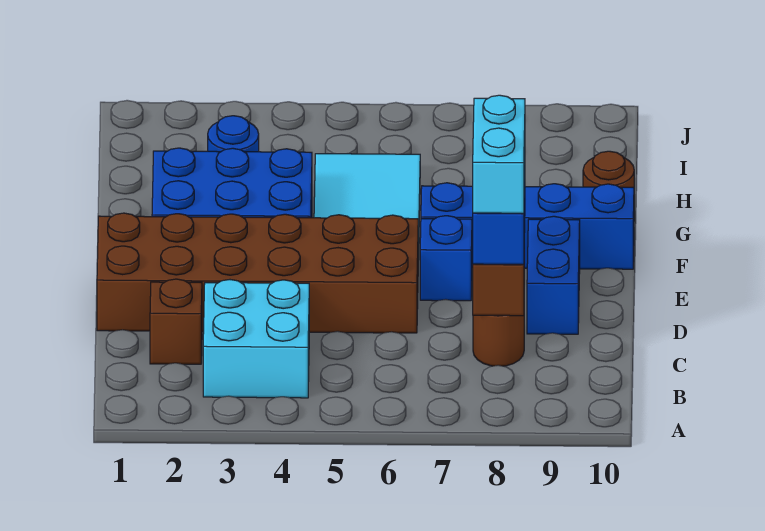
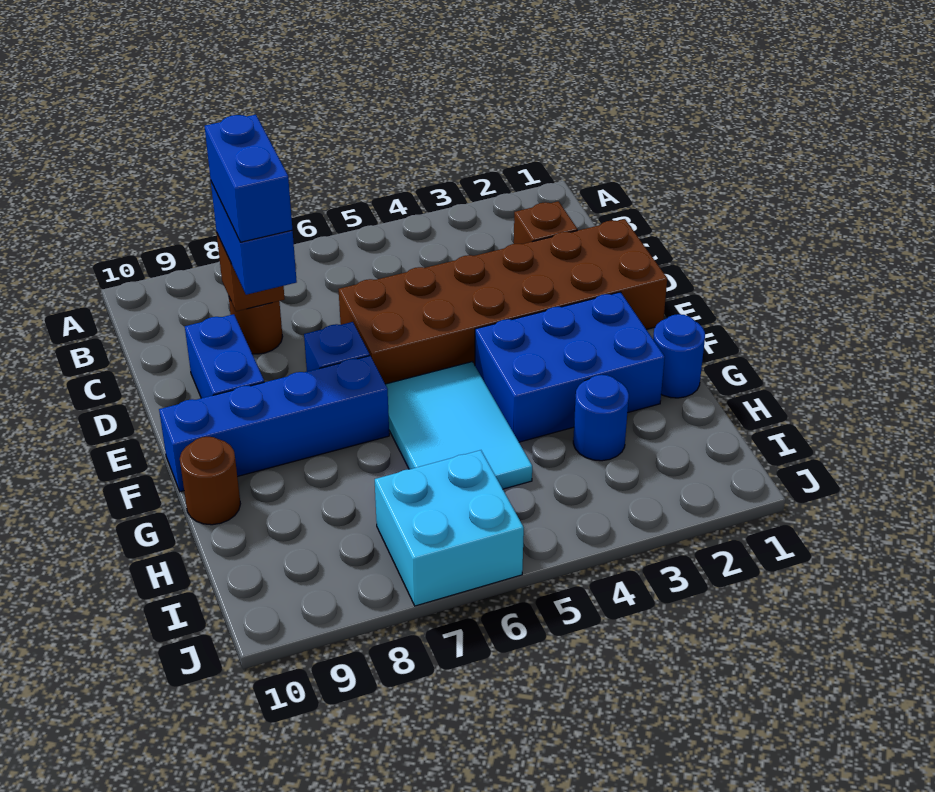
cyan 2x2 brick [203,280,309,398] -> cyan 2x2 brick moved to [375,450,524,606]
cyan 1x2 brick [473,95,525,213] -> blue 1x2 brick [205,115,292,242]
none -> blue 1x1 round brick [653,314,705,398]

